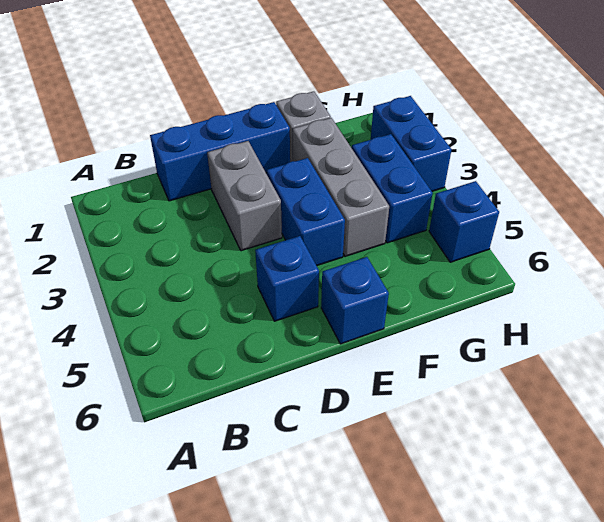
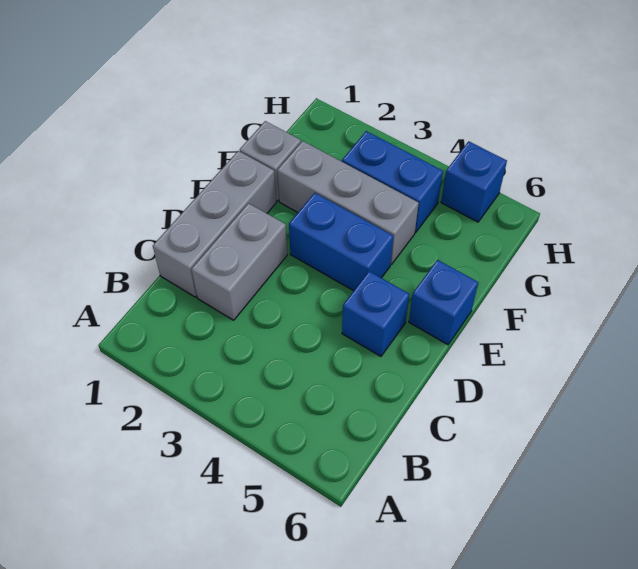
blue 1x3 brick [150,102,290,201] -> grey 1x3 brick [153,151,276,297]
grey 1x2 brick [207,141,282,251] -> grey 1x2 brick turned to [191,203,287,320]
blue 1x2 brick [371,96,451,191] -> none

